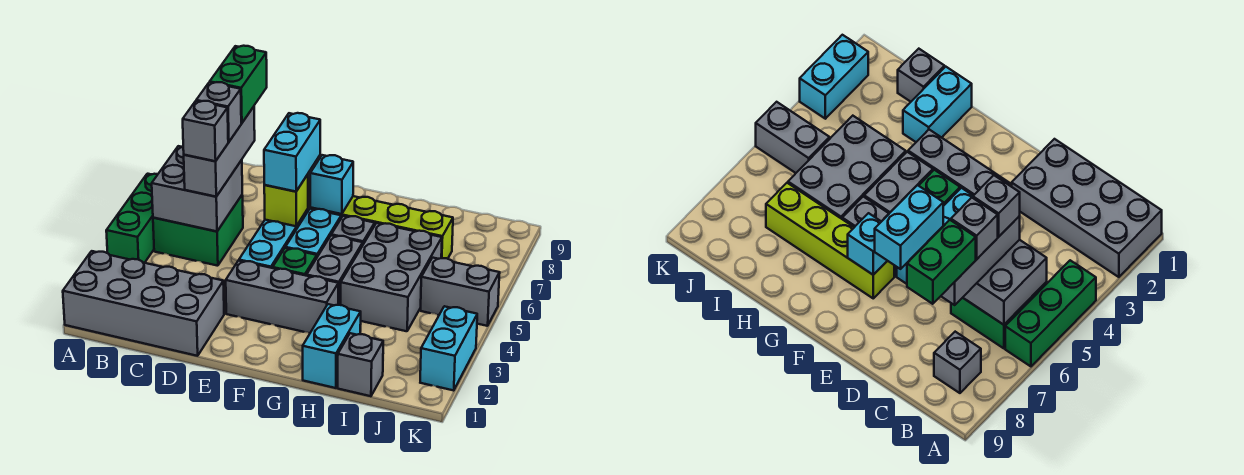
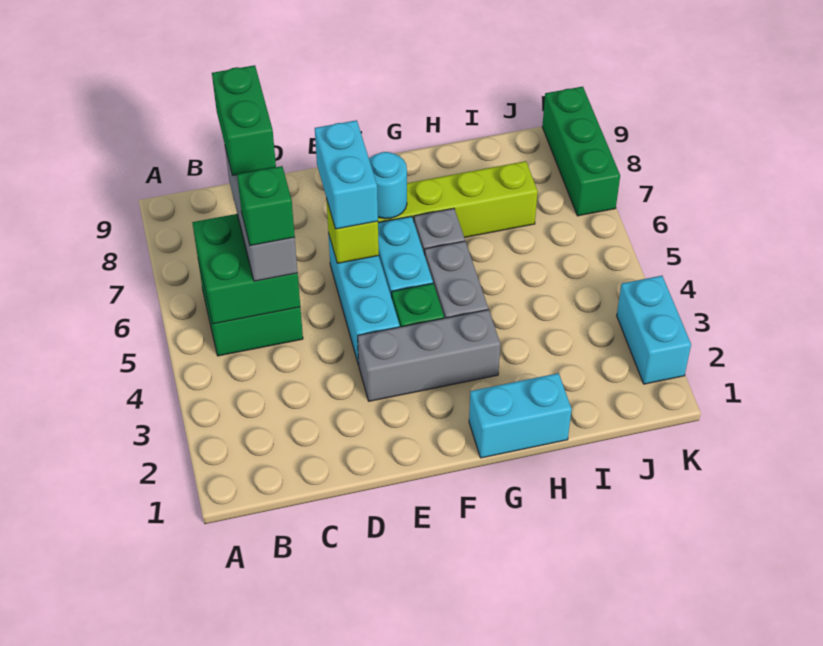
grey 2x4 brick [63,251,224,356] -> none
green 1x3 brick [106,174,158,263] -> green 1x3 brick moved to [542,87,620,216]
grey 2x2 brick [152,146,242,231] -> green 2x2 brick [192,214,300,324]
grey 1x1 brick [934,332,981,393] -> none
grey 1x1 brick [183,101,228,161] -> green 1x1 brick [237,166,295,246]
grey 1x1 brick [196,82,241,142] -> none
cyan 1x1 brick [310,155,353,214] -> cyan 1x1 round brick [369,152,407,219]
cyan 1x2 brick [303,304,361,388] -> cyan 1x2 brick turned to [469,373,572,458]
grey 2x3 brick [341,223,442,331] -> none
grey 1x1 brick [338,333,383,396] -> none
grey 1x2 brick [421,258,500,326] -> none

